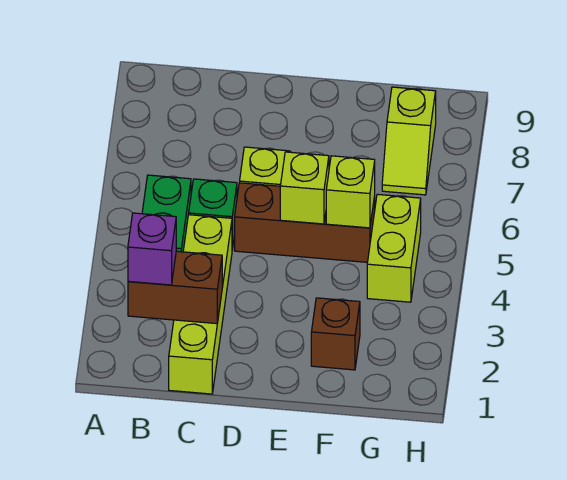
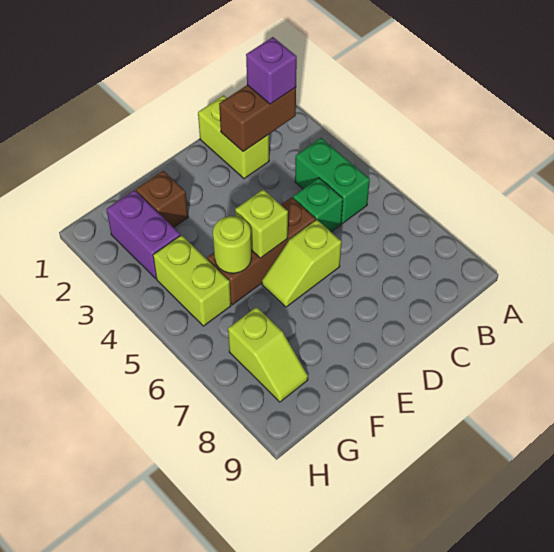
lime 1x4 brick [169,215,232,394] -> lime 1x2 brick [198,95,269,179]
lime 1x1 brick [326,156,375,228] -> lime 1x1 round brick [213,216,251,273]
none -> purple 1x2 brick [106,190,180,278]
lime 1x2 slope [382,87,436,195] -> lime 1x2 slope turned to [228,307,308,402]

